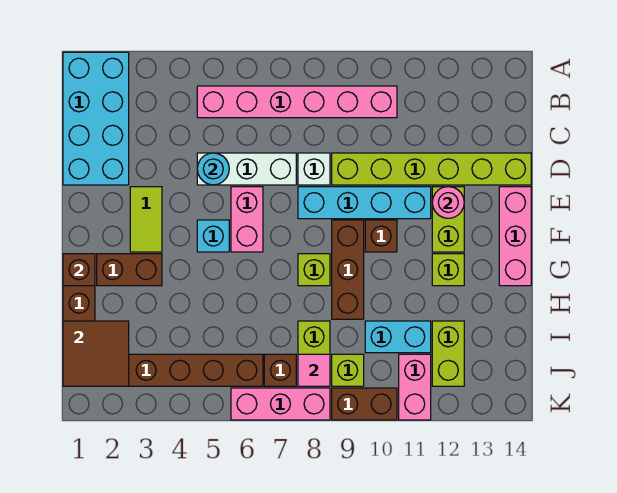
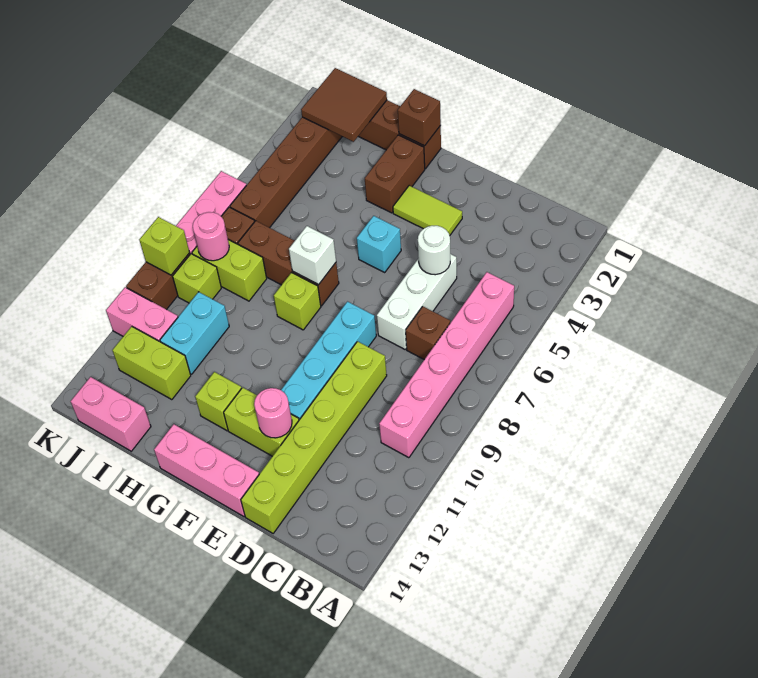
cyan 2x4 brick [63,52,129,185] -> none
cyan 1x1 round brick [197,153,229,185] -> white 1x1 round brick [418,226,450,275]
white 1x1 brick [298,153,330,185] -> white 1x1 brick moved to [289,226,336,285]
pink 1x2 brick [231,187,263,252] -> pink 1x2 brick moved to [71,377,151,451]
brown 1x3 brick [332,220,364,319] -> brown 1x3 brick moved to [238,221,339,306]
brown 1x1 brick [365,220,397,252] -> brown 1x1 brick moved to [406,307,450,360]
pink 1x1 tile [298,354,330,386] -> pink 1x1 round brick [193,212,229,261]
none -> lime 1x1 brick [139,217,190,275]

